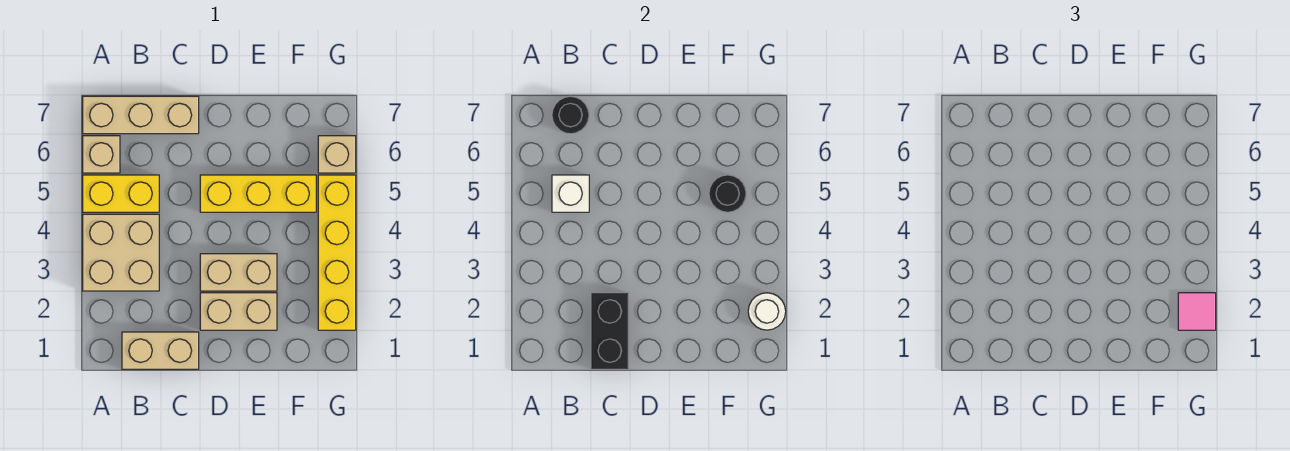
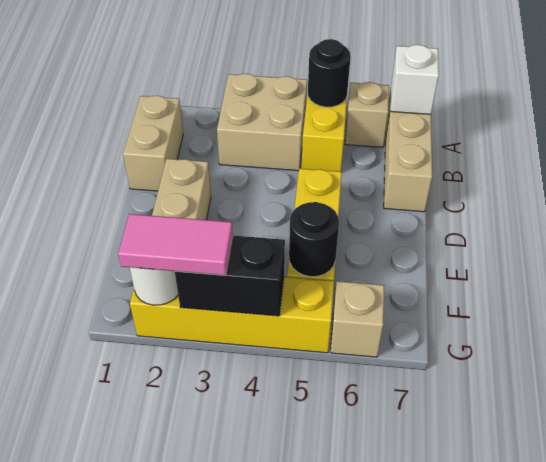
white 1x1 brick [552,175,589,212] -> white 1x1 brick moved to [391,45,439,114]
black 1x1 round brick [552,96,589,134] -> black 1x1 round brick moved to [308,39,351,107]
black 1x2 brick [591,293,629,369] -> black 1x2 brick moved to [175,236,285,316]
tan 1x2 brick [200,254,277,291] -> none
pink 1x1 tile [1178,293,1216,330] -> pink 1x2 tile [118,214,233,275]

